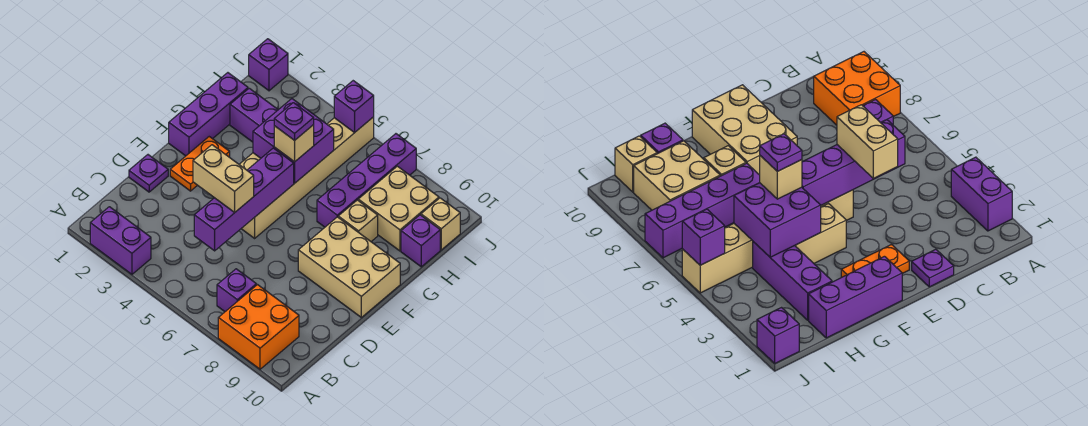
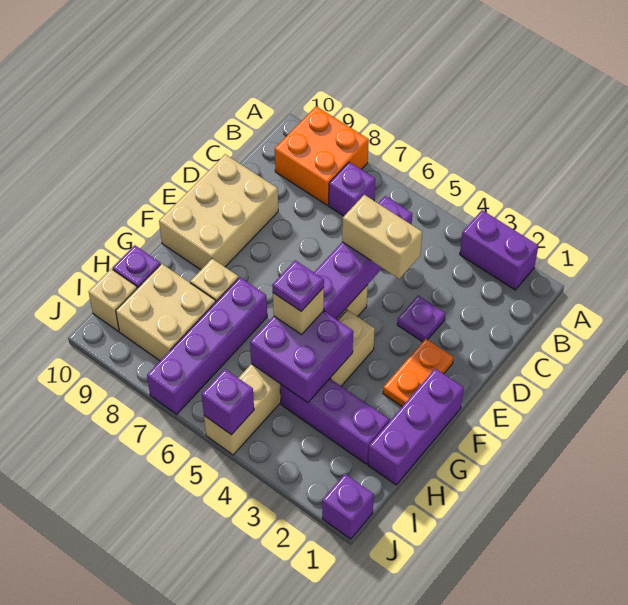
purple 1x1 plate [129,155,168,192] -> purple 1x1 plate moved to [397,296,445,342]
tan 2x3 brick [298,217,400,317] -> tan 2x3 brick turned to [159,154,278,270]

